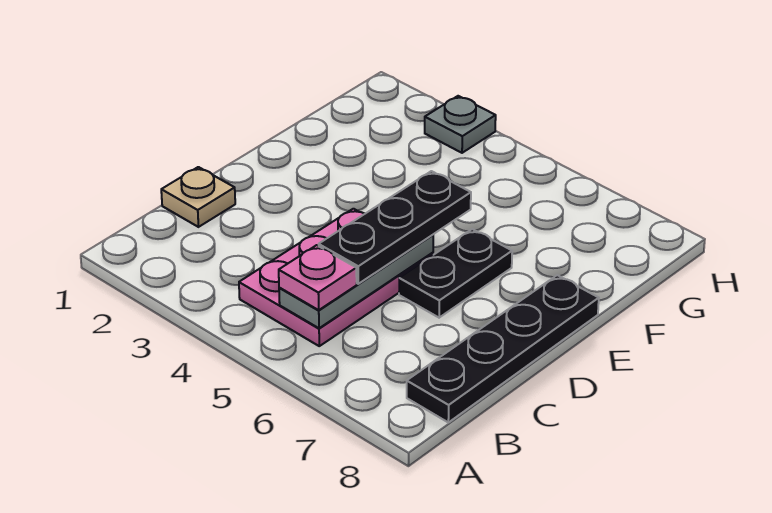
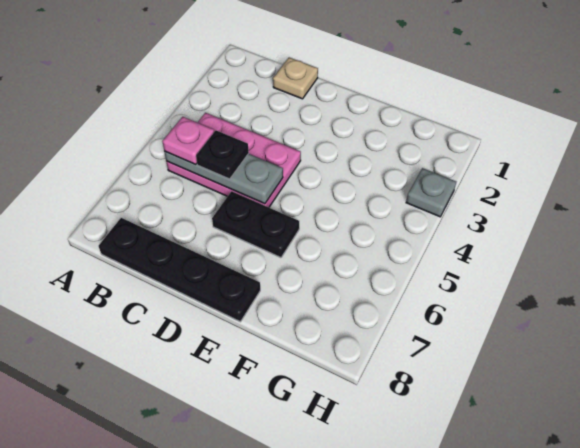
black 1x3 plate [319,171,471,284] -> black 1x1 plate [196,130,249,179]

